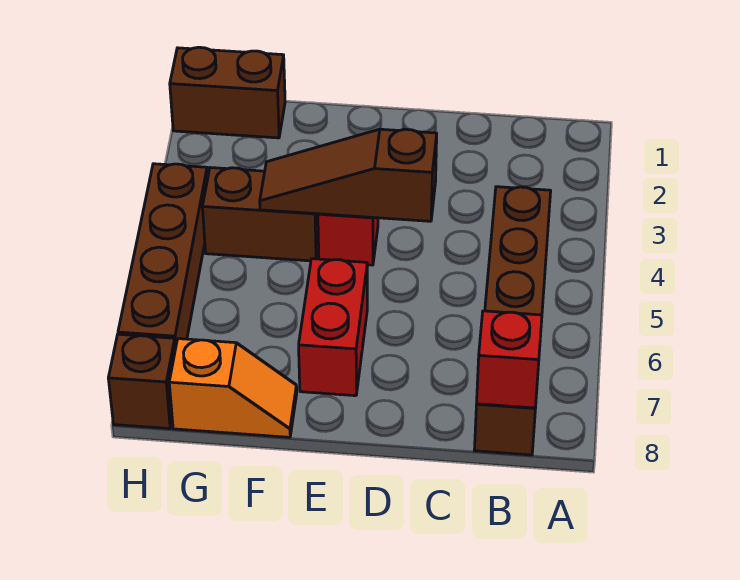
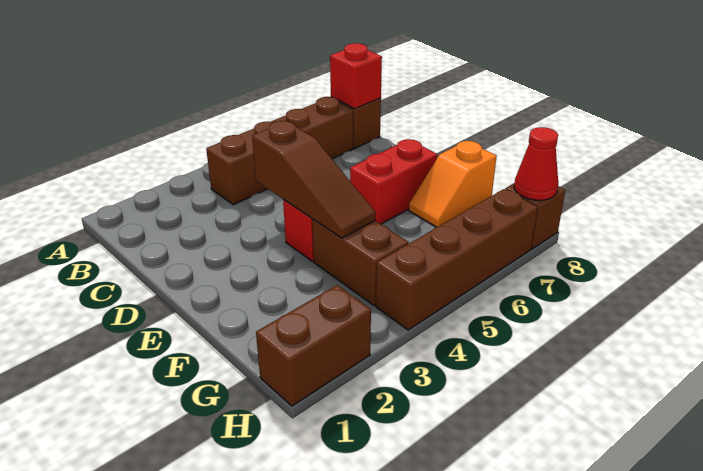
orange 1x2 slope [169,339,297,437] -> orange 1x2 slope turned to [409,141,497,227]
brown 1x2 brick [170,47,285,138] -> brown 1x2 brick turned to [256,285,371,406]
none -> red 1x1 cone [514,127,558,200]

